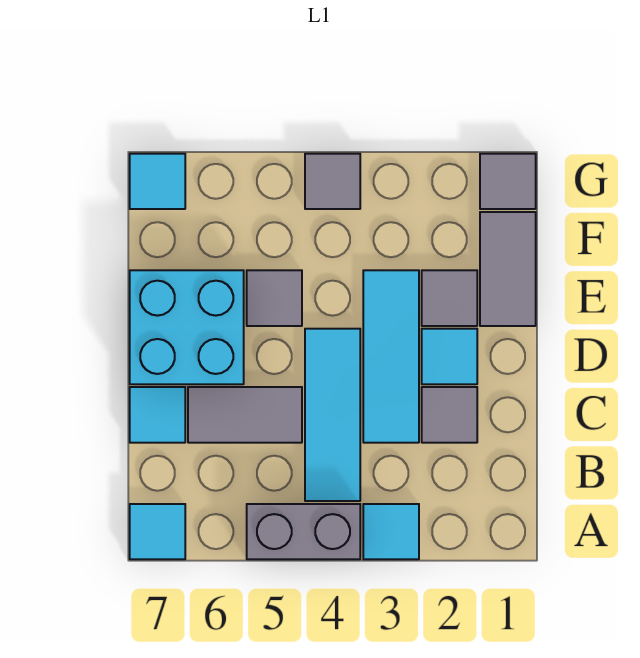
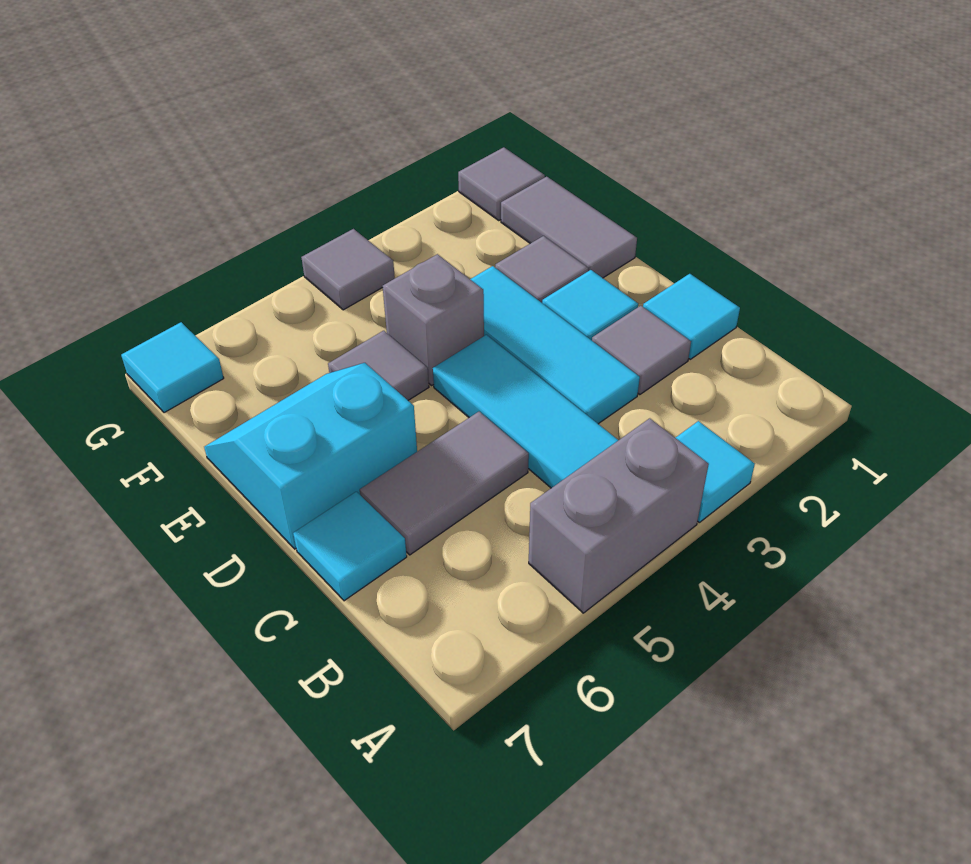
cyan 1x1 tile [130,504,185,559] -> cyan 1x1 tile moved to [643,274,740,359]
cyan 2x2 brick [130,270,244,384] -> cyan 2x2 slope [204,363,417,549]
none -> grey 1x1 brick [383,254,484,385]

